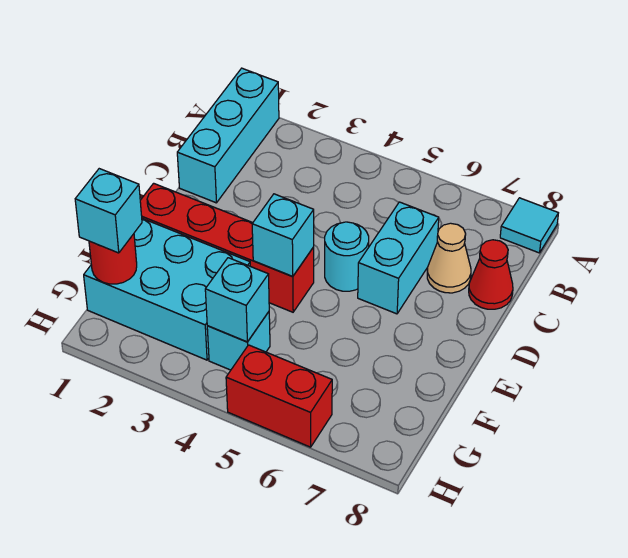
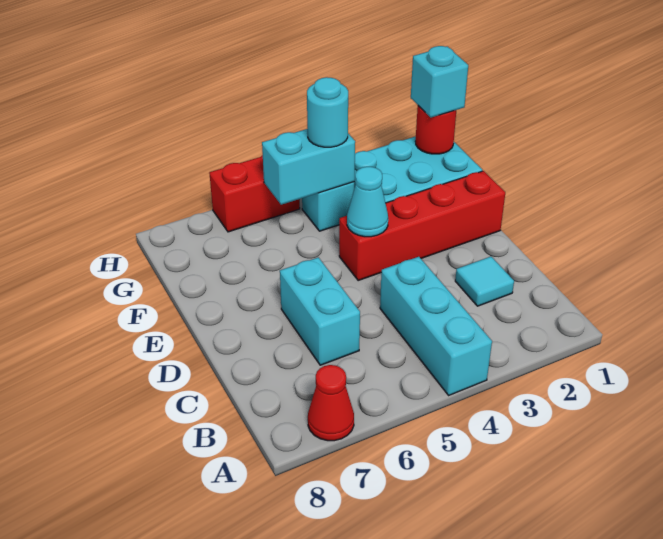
cyan 1x3 brick [177,68,279,203] -> cyan 1x3 brick moved to [380,257,492,395]
cyan 1x1 tile [500,198,558,253] -> cyan 1x1 tile moved to [455,257,514,306]
tan 1x1 cone [427,223,471,293] -> none
red 1x1 cone [469,240,513,309] -> red 1x1 cone moved to [308,365,354,441]
cyan 1x1 round brick [325,222,369,291] -> cyan 1x1 round brick moved to [307,77,348,147]
cyan 1x1 brick [252,194,314,276] -> cyan 1x1 cone [347,167,388,237]
cyan 1x1 brick [205,258,269,342] -> cyan 1x2 brick [262,129,355,205]

